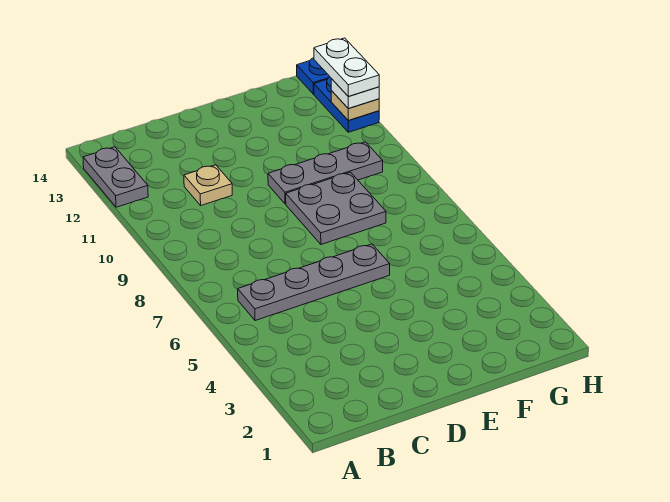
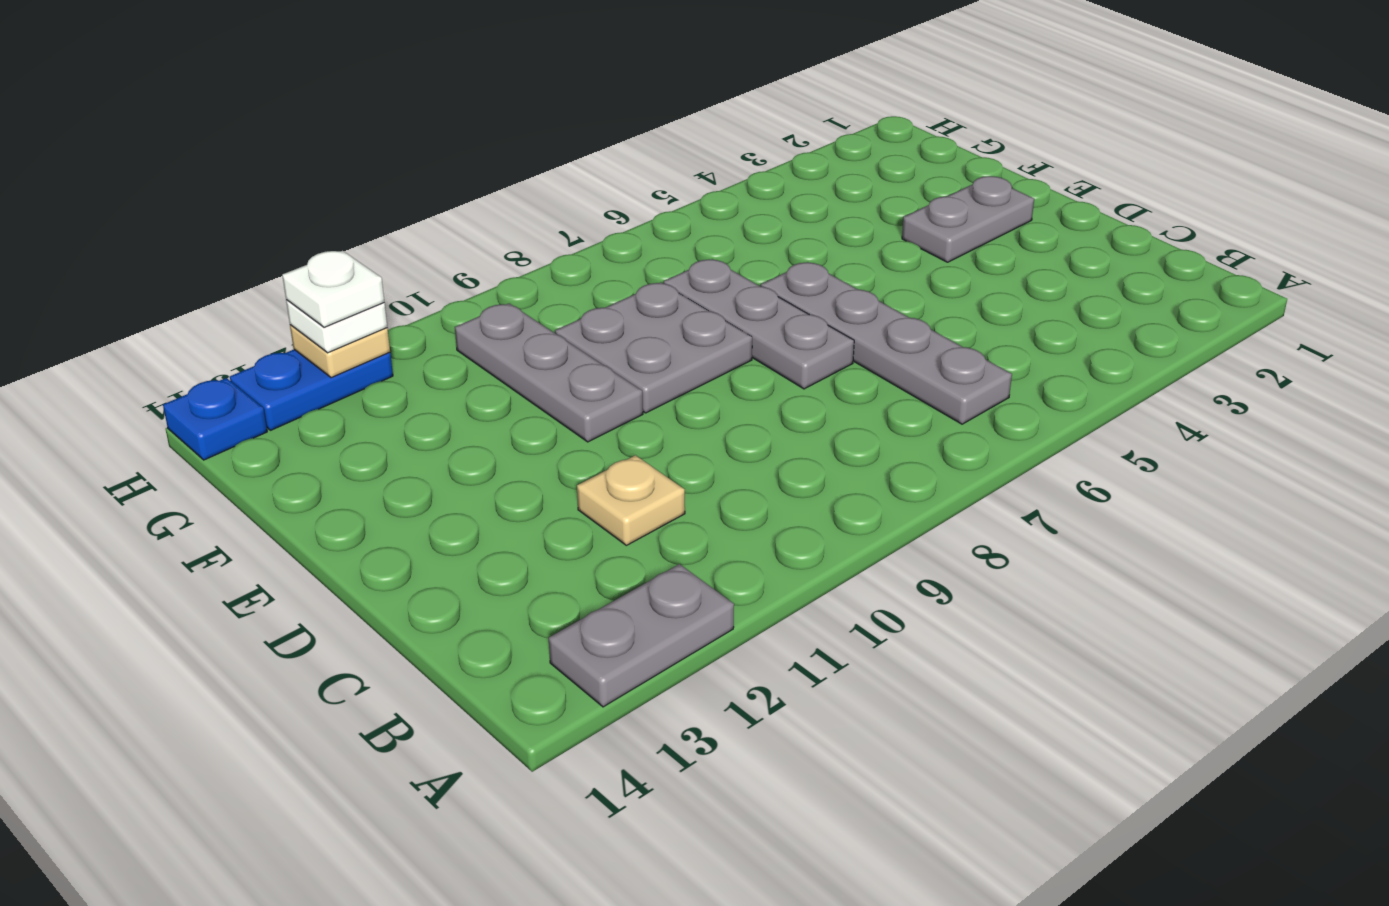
none -> grey 1x3 plate [664,259,854,389]
none -> grey 1x2 plate [902,176,1034,262]
white 1x2 plate [314,38,379,97] -> white 1x1 plate [282,251,384,327]

